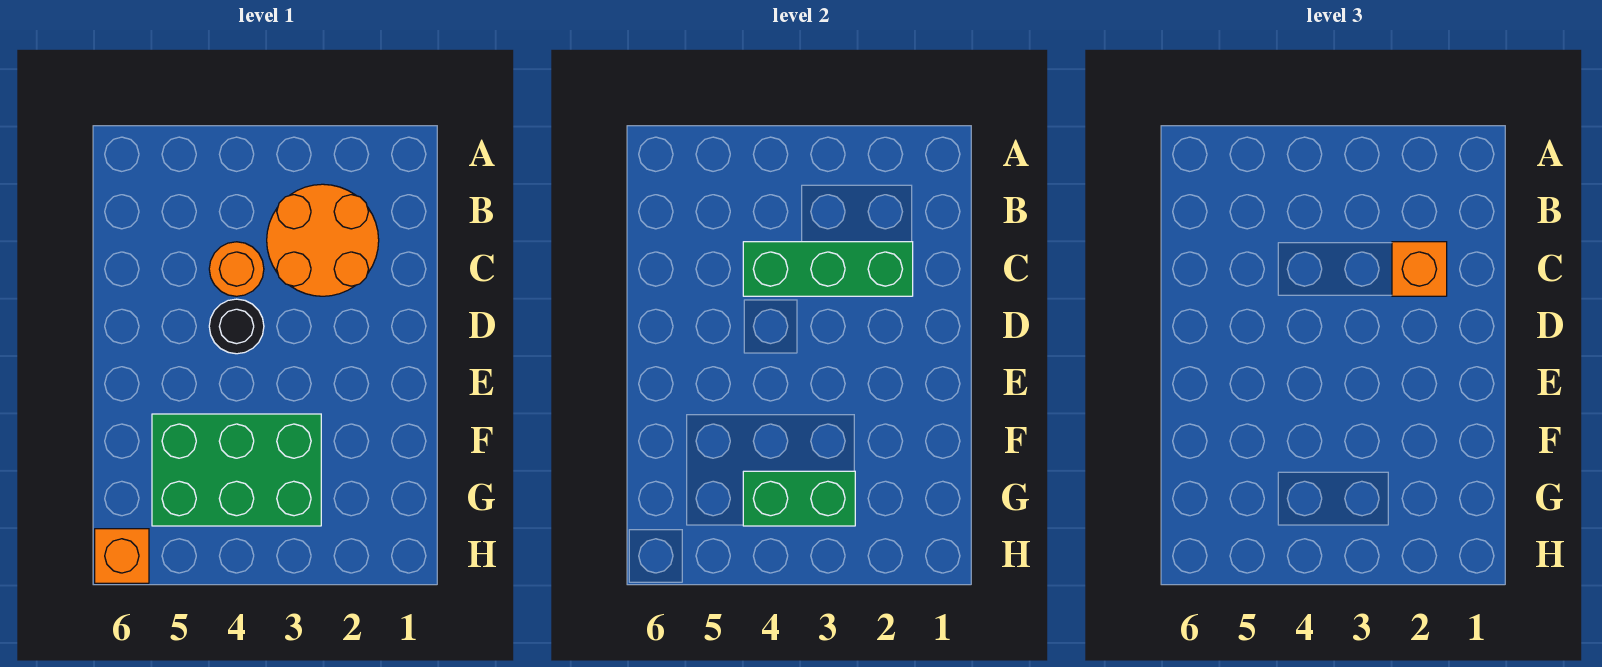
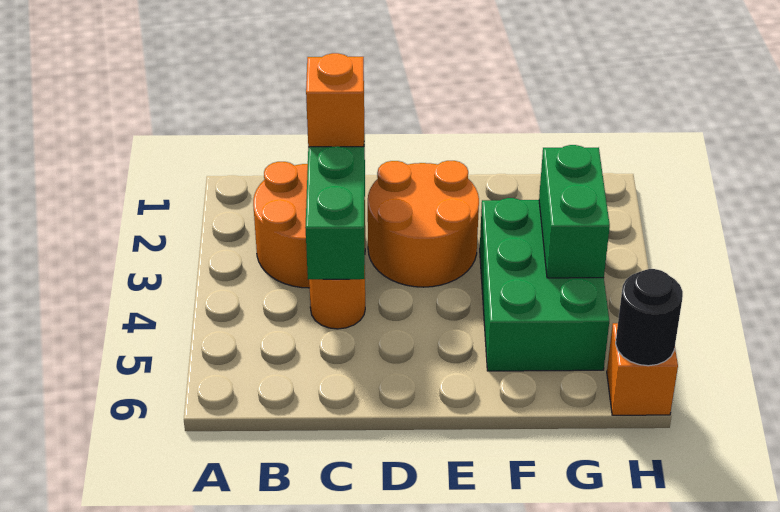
none -> orange 2x2 round brick [368,161,479,287]
black 1x1 round brick [209,299,264,354] -> black 1x1 round brick moved to [616,269,683,366]

